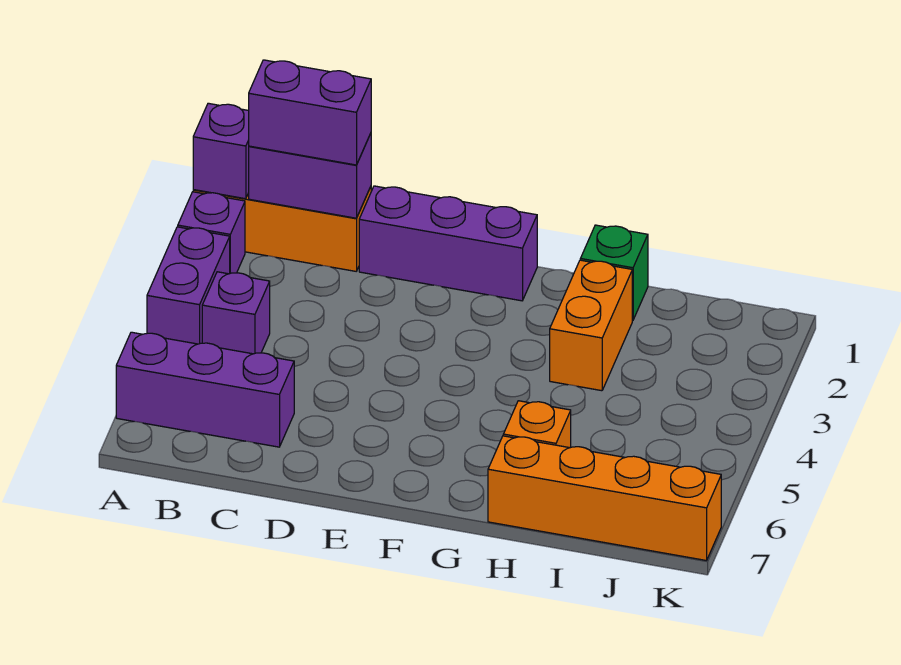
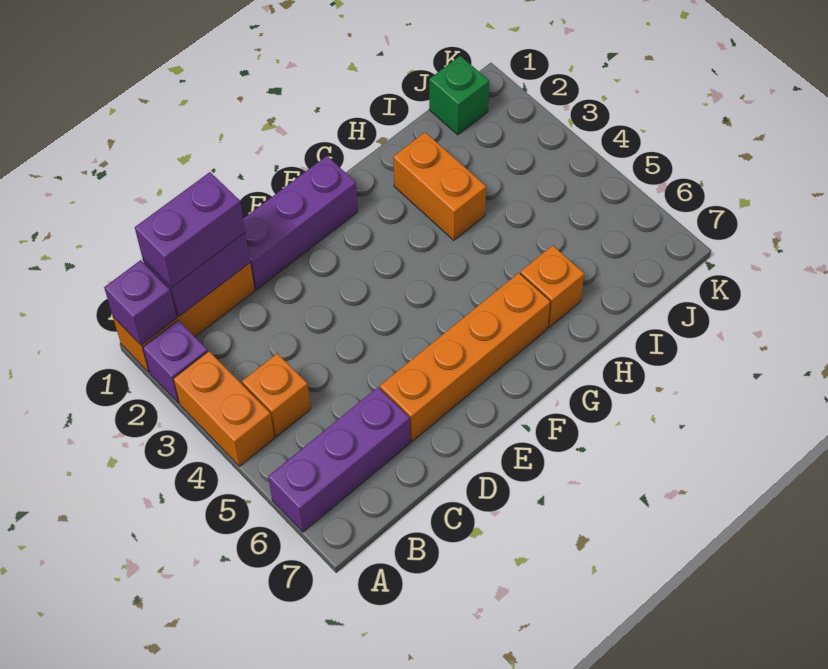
purple 1x2 brick [147,227,230,344] -> orange 1x2 brick [173,351,274,466]
purple 1x1 brick [202,272,270,354] -> orange 1x1 brick [242,353,311,437]
green 1x1 brick [580,225,648,320] -> green 1x1 brick moved to [429,56,489,135]
orange 1x4 brick [488,436,721,561] -> orange 1x4 brick moved to [380,273,550,441]

